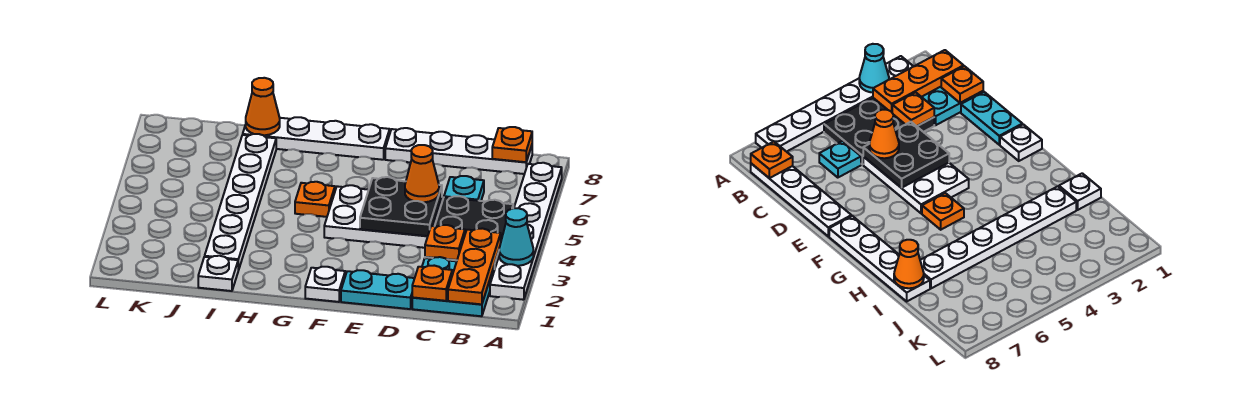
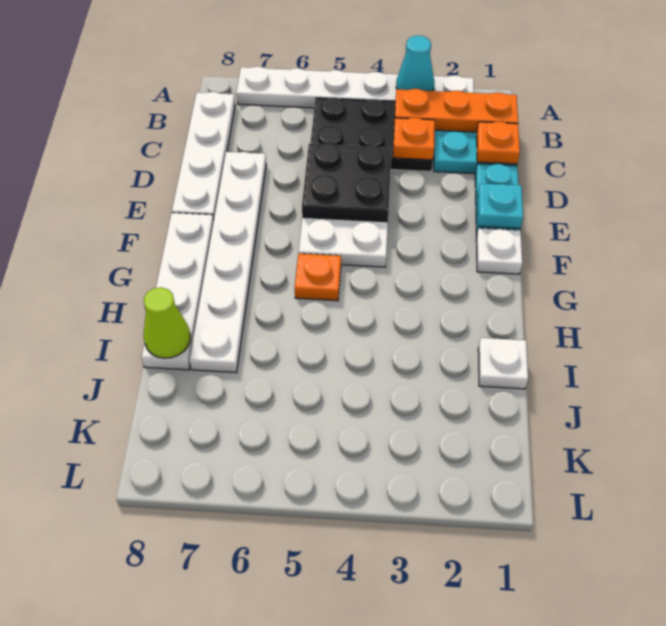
orange 1x1 plate [492,127,532,162] -> none
cyan 1x1 plate [444,176,484,201] -> cyan 1x1 plate moved to [478,184,523,228]
orange 1x1 cone [405,145,439,202] -> none
white 1x6 plate [205,134,276,270] -> white 1x6 plate turned to [189,152,266,373]
orange 1x1 cone [246,78,280,135] -> lime 1x1 cone [144,287,190,358]

